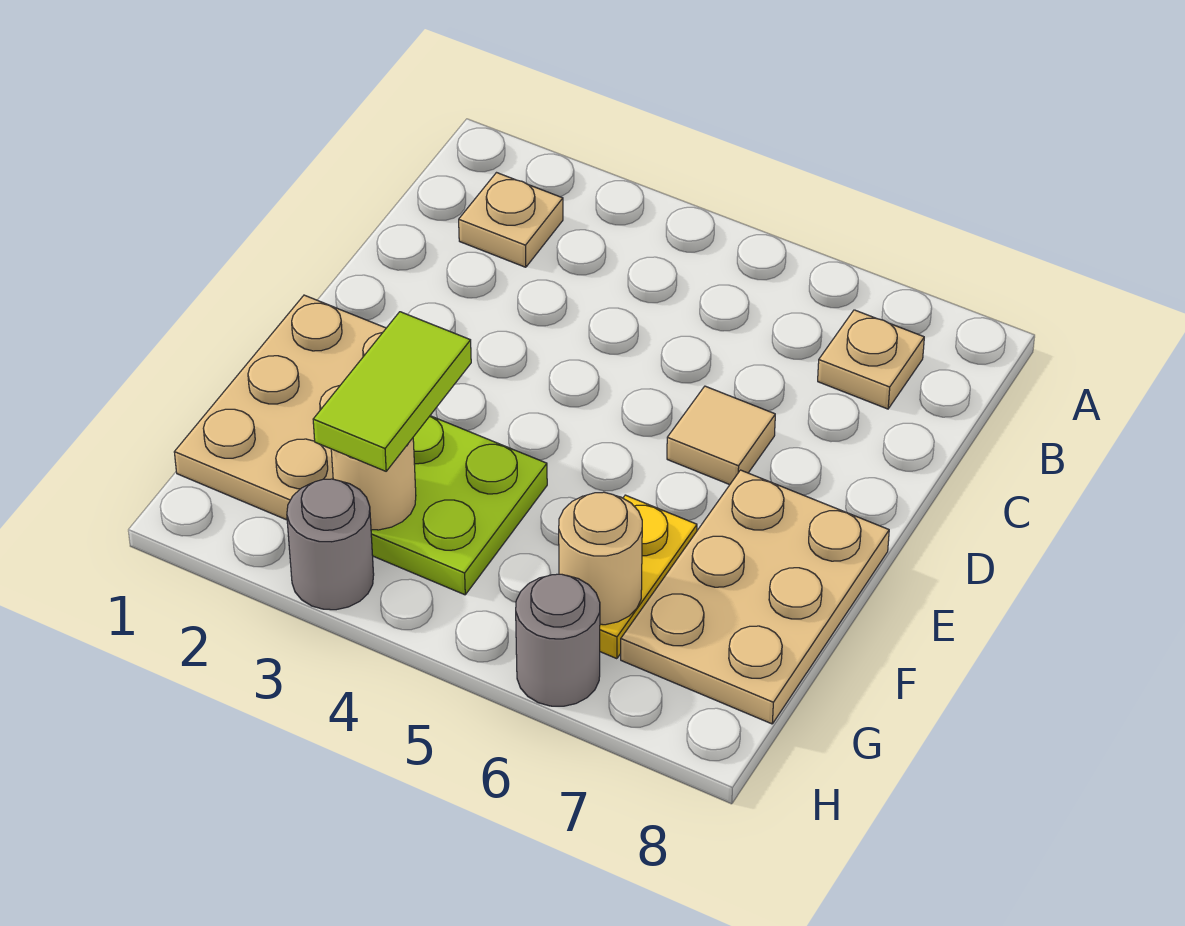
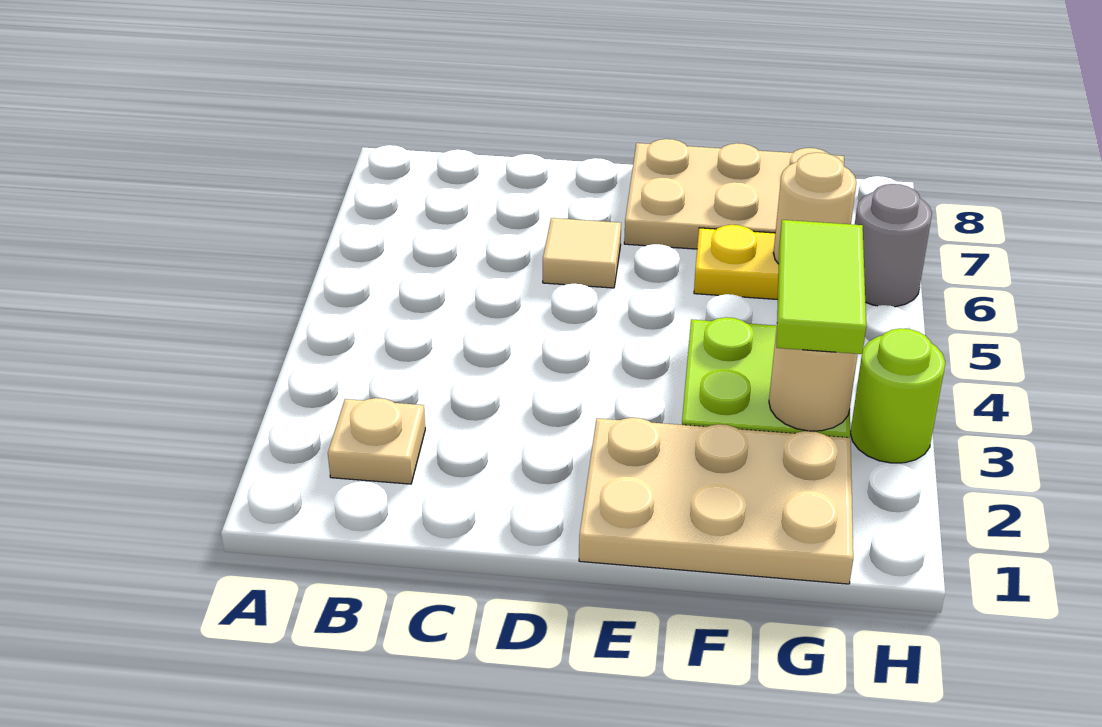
tan 1x1 plate [818,310,924,409] -> none
lime 1x2 tile [313,312,471,471] -> lime 1x2 tile turned to [777,220,866,354]
grey 1x1 round brick [287,479,374,610] -> lime 1x1 round brick [850,328,945,463]

